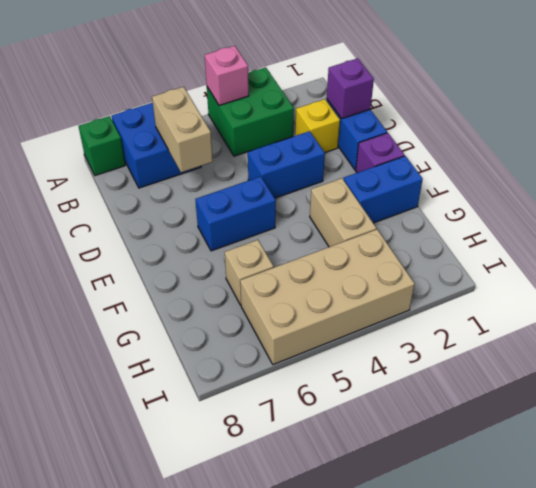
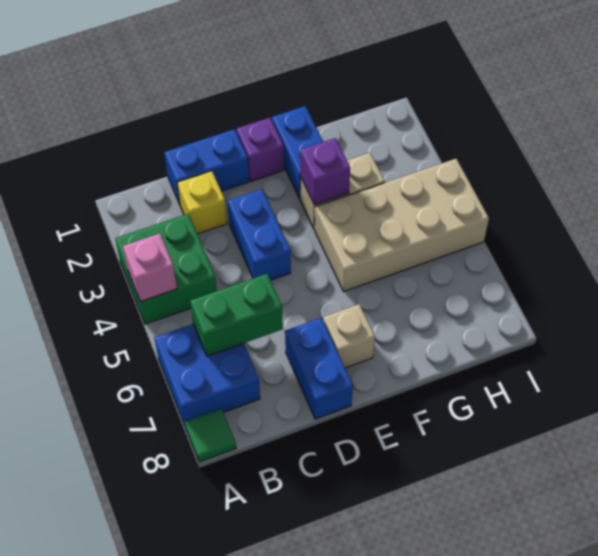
green 1x1 brick [79,116,125,176] -> green 1x1 tile [185,408,236,462]
tan 1x2 brick [152,87,213,172] -> green 1x2 brick [190,274,283,356]
purple 1x1 brick [327,58,374,119] -> purple 1x1 brick moved to [300,138,350,205]
blue 1x2 brick [195,176,276,251] -> blue 1x2 brick moved to [285,318,353,419]
tan 1x1 brick [225,240,274,305] -> tan 1x1 brick moved to [323,304,375,368]
tan 2x4 brick [240,229,415,365] -> tan 2x4 brick turned to [315,159,489,291]

